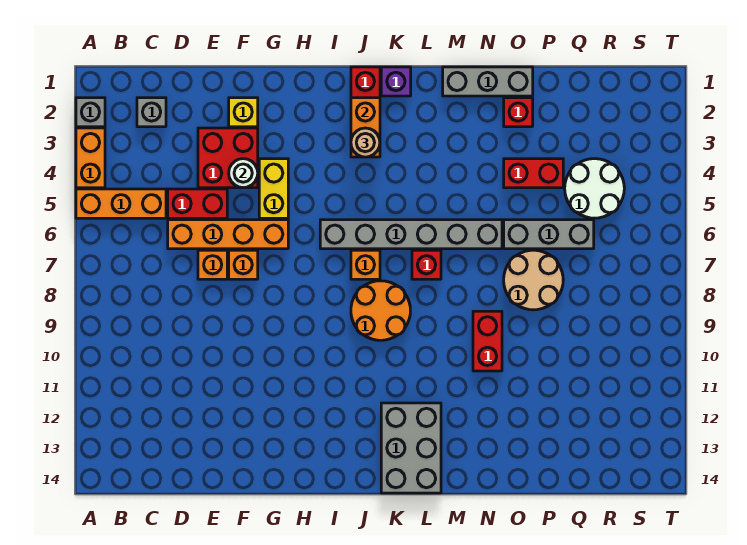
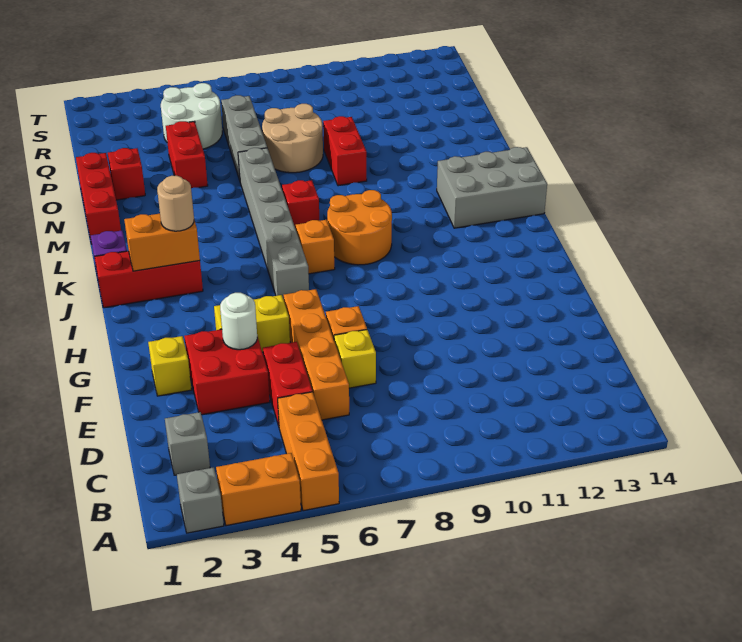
orange 1x1 brick [198,250,227,279] -> yellow 1x1 brick [334,330,376,388]
grey 1x3 brick [443,67,533,96] -> red 1x3 brick [76,153,121,244]
red 1x2 brick [473,311,502,371] -> red 1x2 brick turned to [323,116,367,186]

